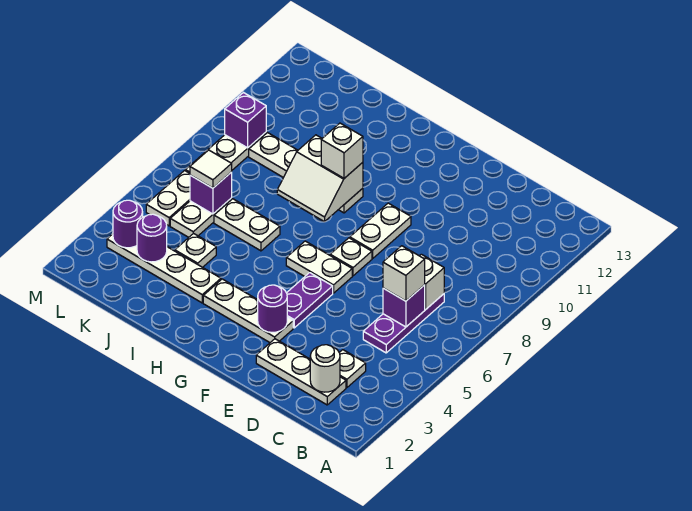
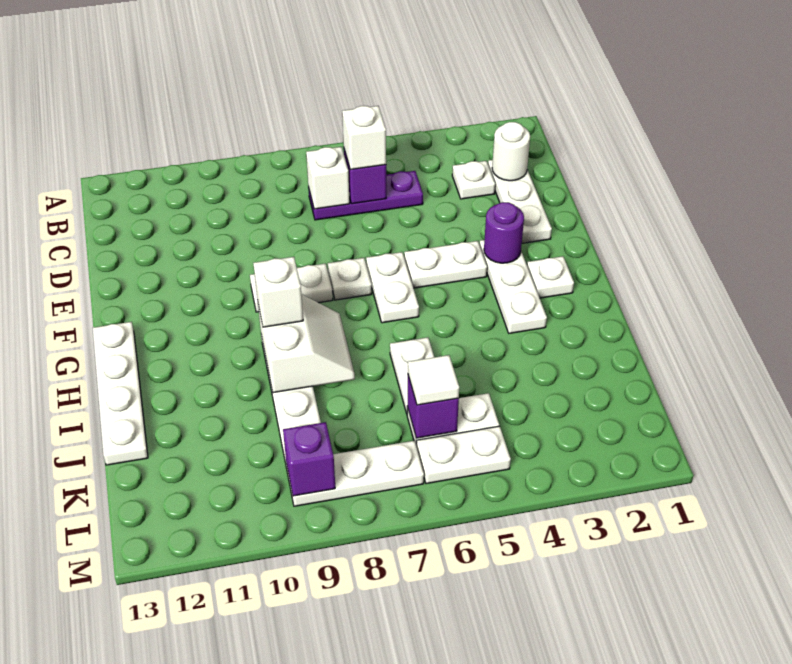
purple 1x2 plate [287,273,333,328] -> white 1x2 plate [404,241,487,288]
white 1x4 plate [107,234,221,303] -> white 1x4 plate moved to [93,322,148,465]
white 1x1 plate [175,233,216,267] -> white 1x1 plate moved to [527,256,574,298]
purple 1x1 round brick [137,214,167,262] -> none
purple 1x1 round brick [113,200,143,248] -> none

